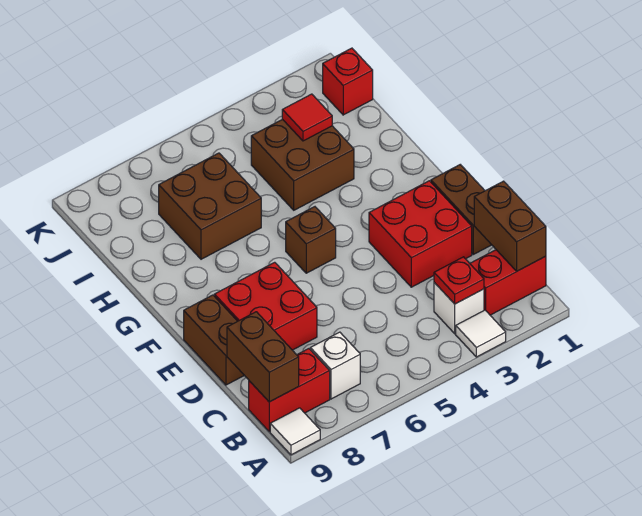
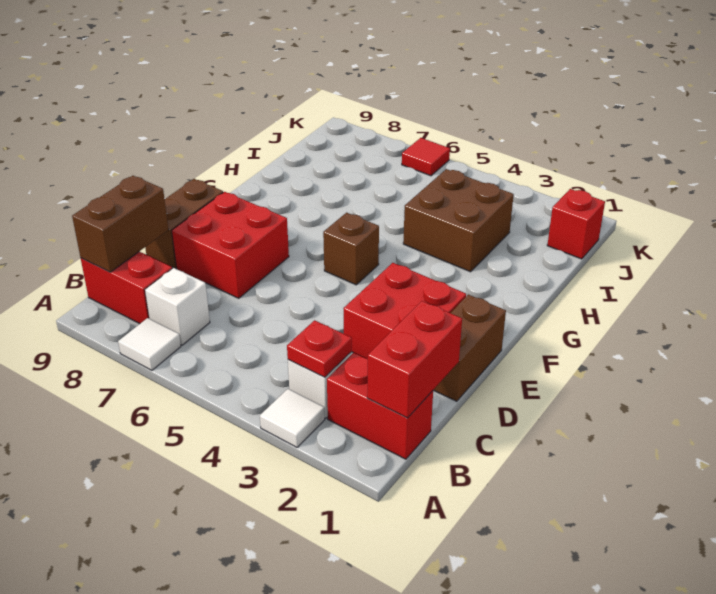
white 1x1 tile [270,408,320,455] -> white 1x1 tile moved to [118,318,181,370]
brown 1x2 brick [474,181,546,271] -> red 1x2 brick [367,301,462,418]
brown 2x2 brick [159,153,261,259] -> none
red 1x1 tile [282,94,332,141] -> red 1x1 tile moved to [402,138,450,176]

